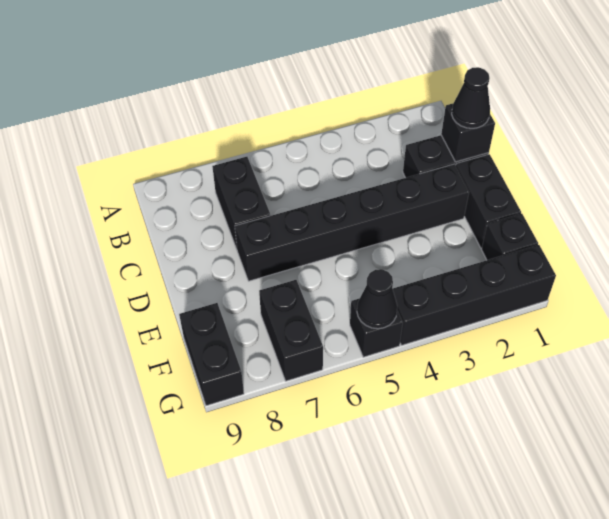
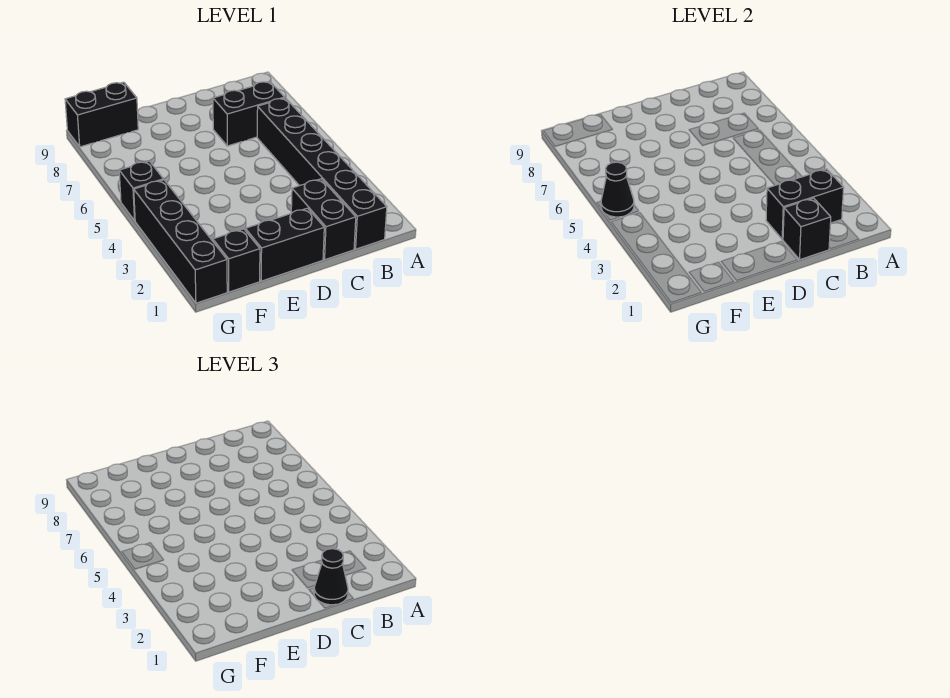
black 1x6 brick [235,164,469,281] -> black 1x6 brick moved to [257,98,387,249]
black 1x2 brick [259,280,323,381] -> black 1x2 brick moved to [766,169,844,239]

